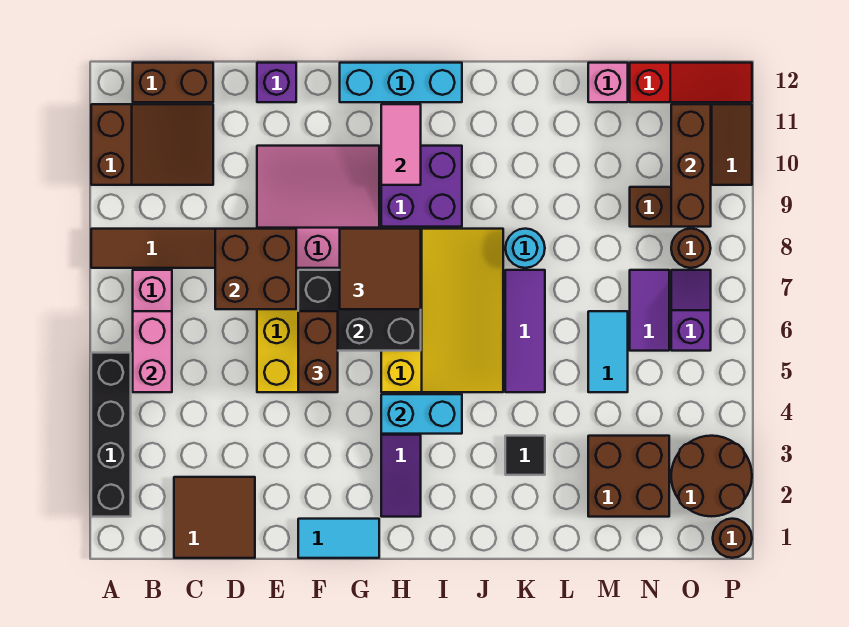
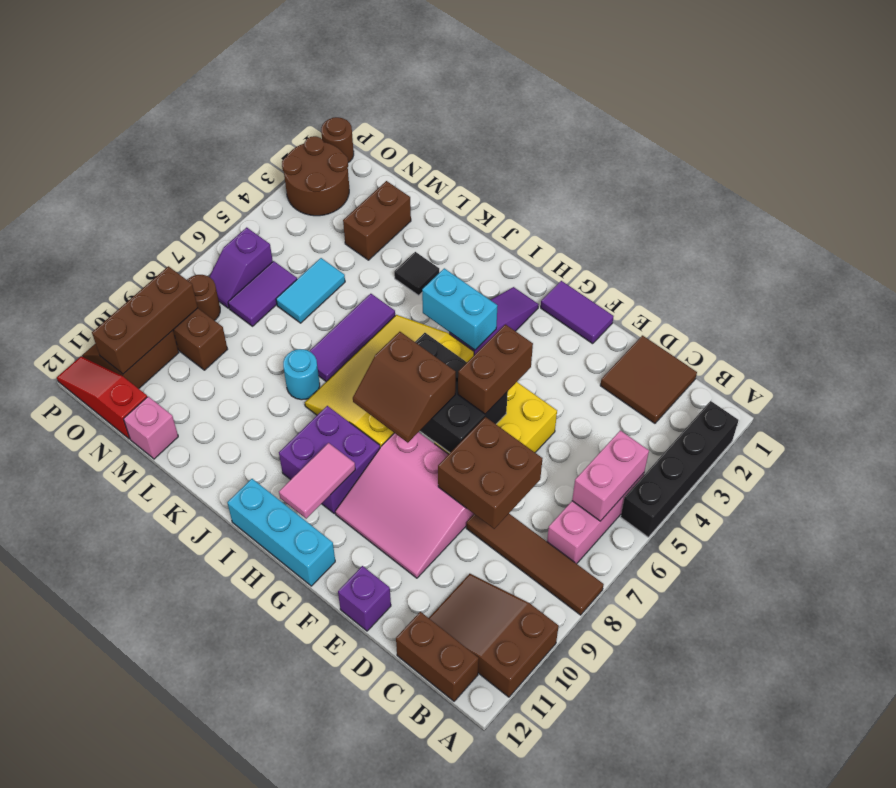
cyan 1x2 tile [298,519,379,558] -> purple 1x2 tile [541,281,614,344]
brown 2x2 tile [340,229,421,309] -> brown 2x2 slope [353,332,456,443]
brown 2x2 brick [588,436,669,517] -> brown 1x2 brick [343,181,411,260]

